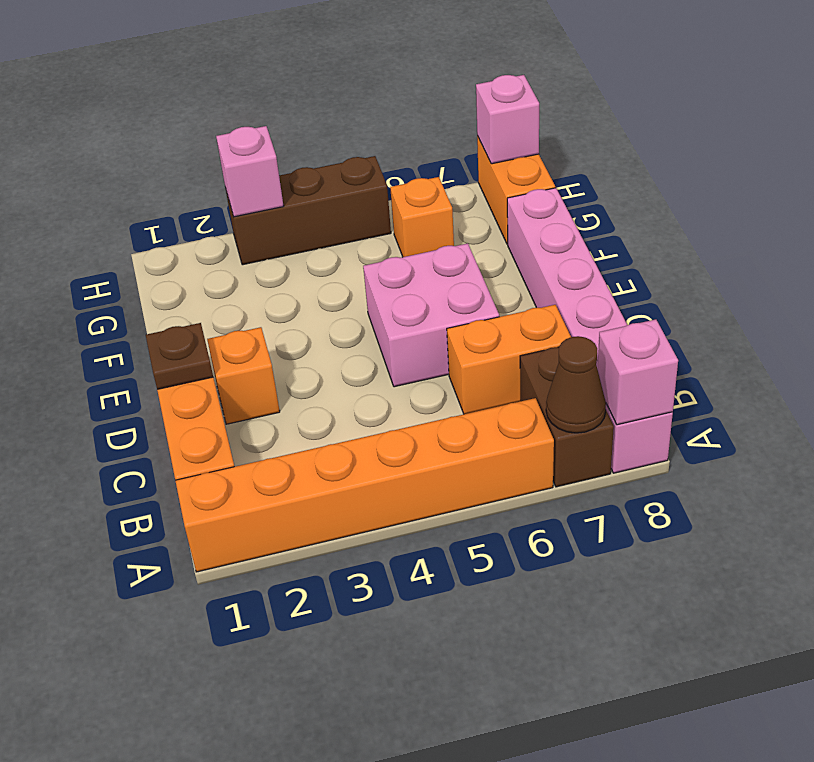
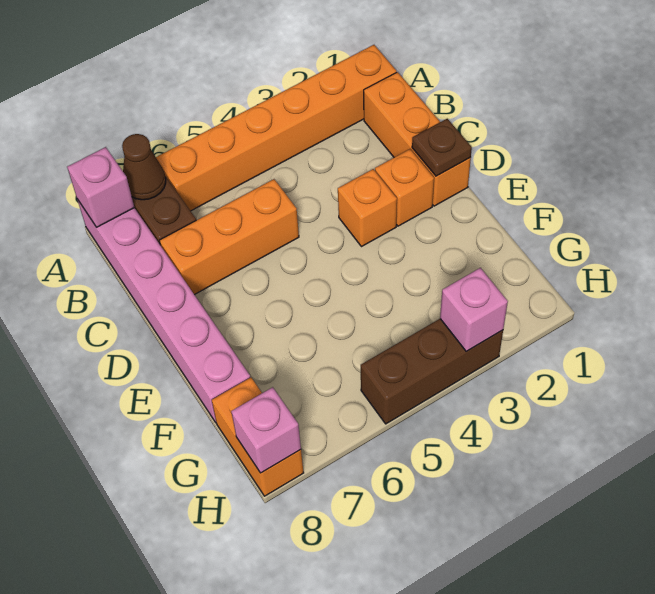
orange 1x2 brick [447,305,571,414] -> orange 1x3 brick [160,179,299,295]
pink 2x2 brick [363,243,499,387] -> none
orange 1x1 brick [390,177,454,257] -> orange 1x1 brick moved to [338,169,397,247]

